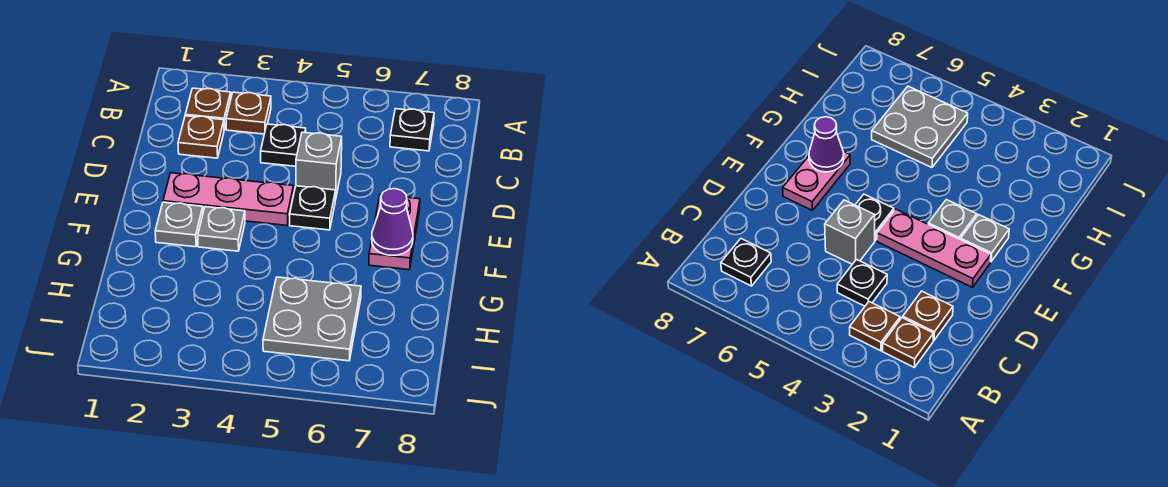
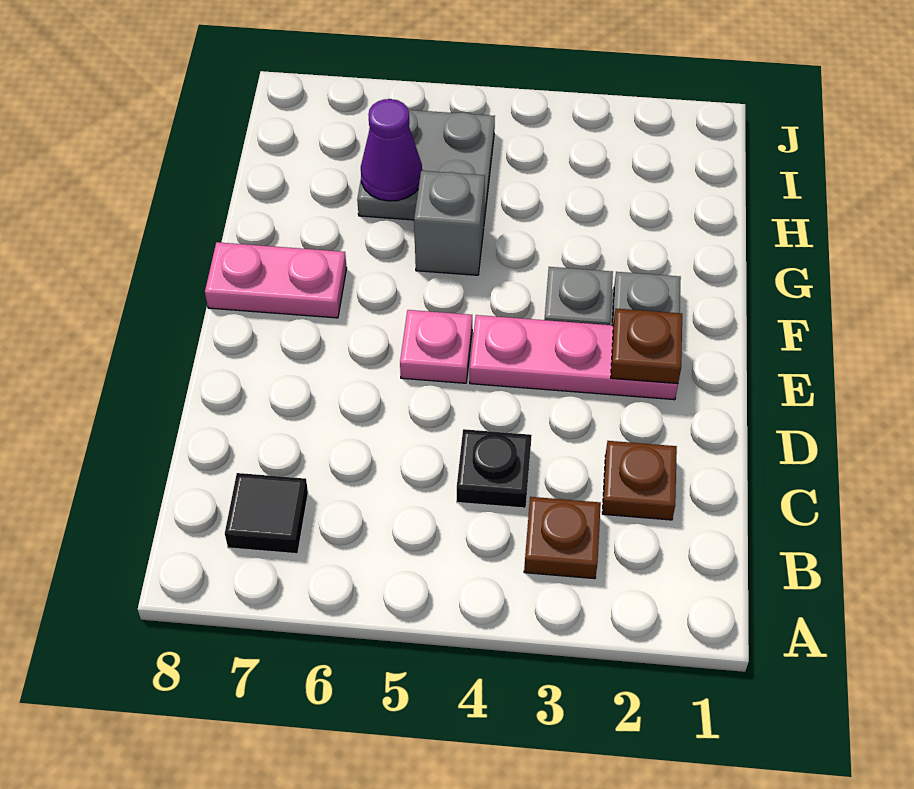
brown 1x1 plate [185,88,231,130] -> brown 1x1 plate moved to [611,309,682,384]
black 1x1 plate [390,109,434,151] -> black 1x1 tile [225,473,308,554]
grey 1x1 brick [296,132,342,200] -> grey 1x1 brick moved to [414,171,485,275]
black 1x1 plate [290,186,336,230] -> pink 1x1 plate [400,310,472,383]
pink 1x2 plate [369,195,420,270] -> pink 1x2 plate turned to [205,242,347,318]
purple 1x1 cone [372,189,413,255] -> purple 1x1 cone moved to [361,99,422,201]

